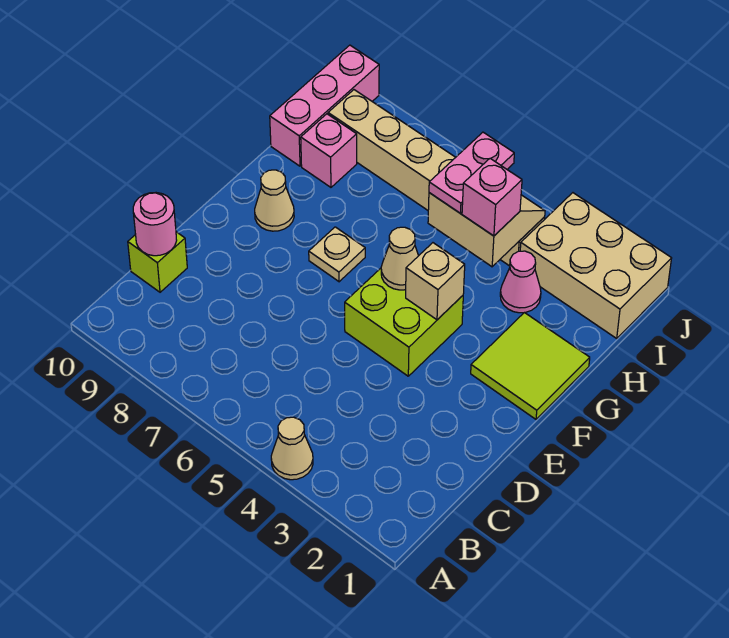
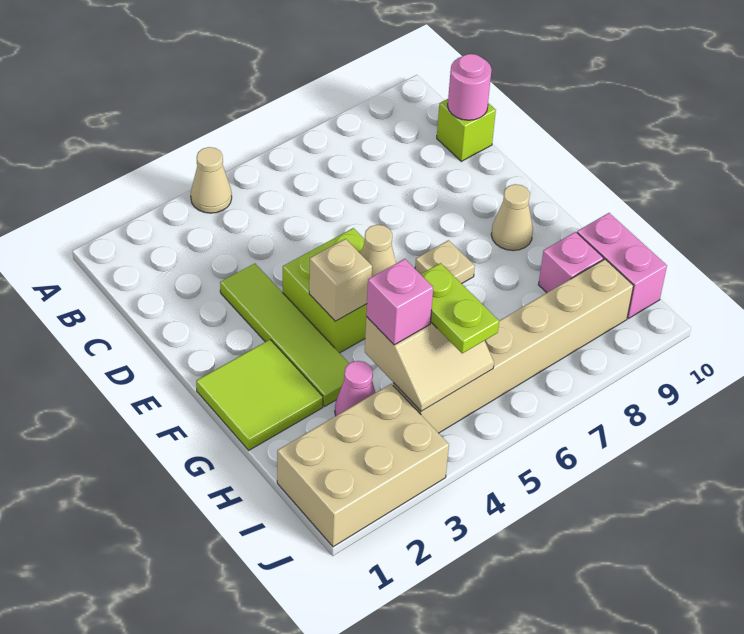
none -> lime 1x4 tile [220,263,349,406]
pink 1x2 plate [429,132,514,213] -> lime 1x2 plate [421,263,499,353]
pink 1x3 brick [270,45,379,166] -> pink 1x2 brick [577,213,667,319]

